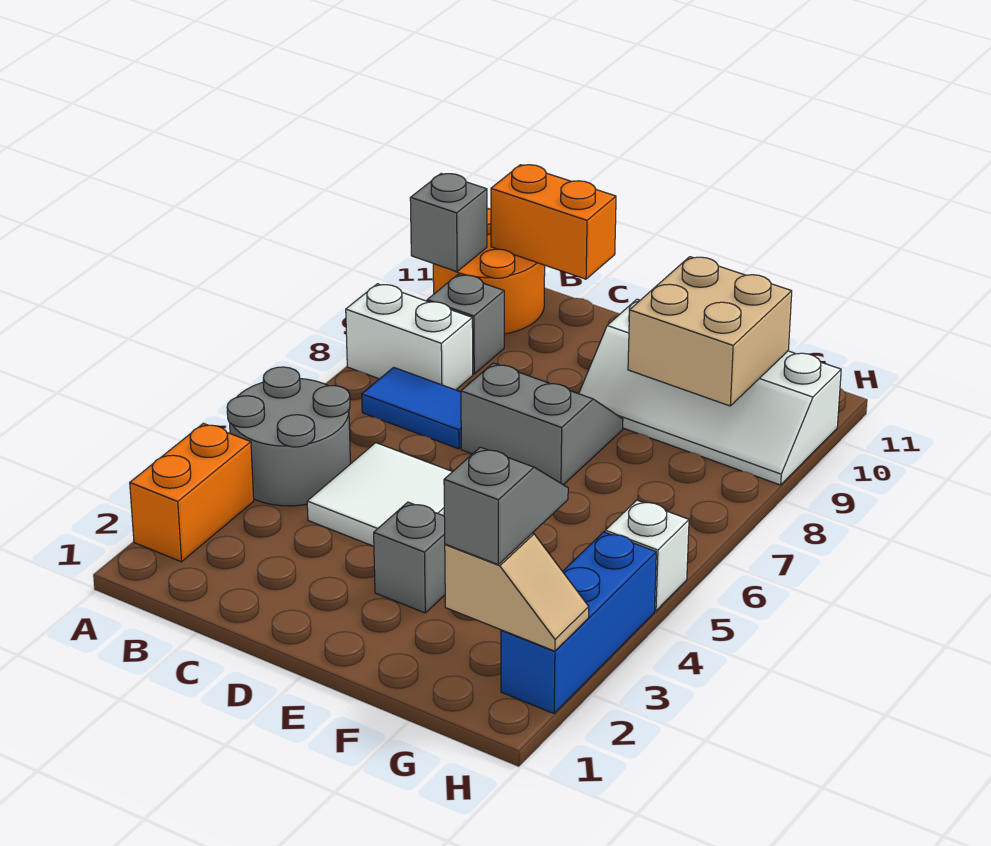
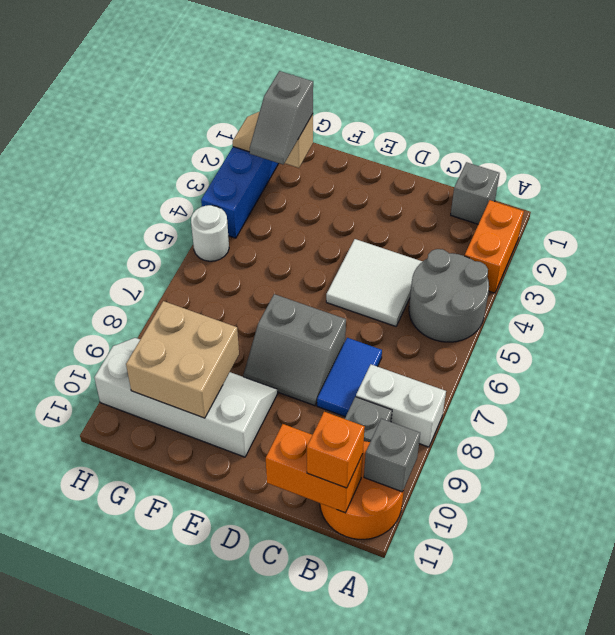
blue 1x2 tile [362,367,461,449] -> blue 1x2 tile turned to [317,338,382,417]
none -> orange 1x1 brick [307,412,365,488]
grey 1x1 brick [374,502,445,613] -> grey 1x1 brick moved to [451,162,500,224]
white 1x1 brick [605,500,689,611] -> white 1x1 round brick [191,205,229,261]

